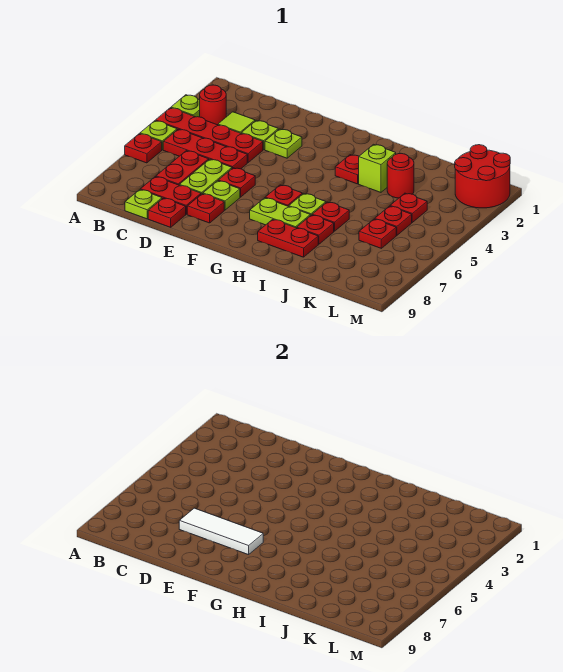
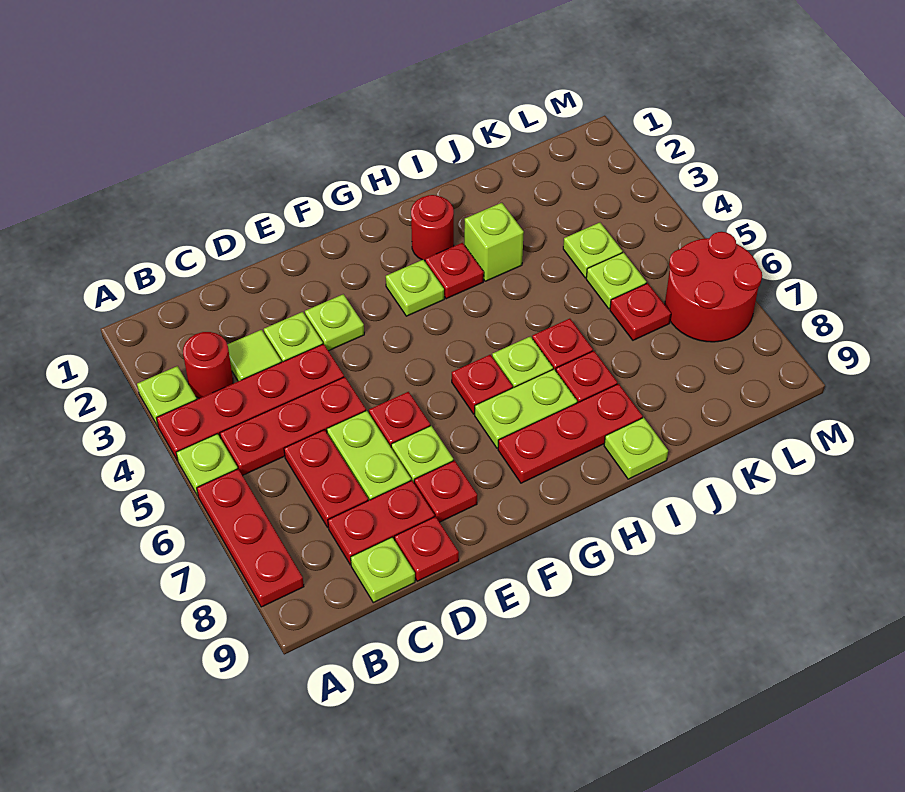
red 1x1 plate [125,134,162,163] -> red 1x3 plate [197,469,304,607]
white 1x3 tile [179,508,263,555] -> none
none -> lime 1x1 plate [386,260,444,316]
red 1x2 plate [258,219,318,257] -> red 1x3 plate [498,384,643,483]
none -> lime 1x1 plate [604,418,668,479]
red 1x1 round brick [387,154,414,198] -> red 1x1 round brick moved to [411,195,454,261]
red 1x1 plate [390,193,427,222] -> lime 1x1 plate [563,223,622,278]
red 1x1 plate [375,206,412,235] -> lime 1x1 plate [586,253,646,309]
red 2x2 round brick [455,145,510,208] -> red 2x2 round brick moved to [665,232,762,342]

